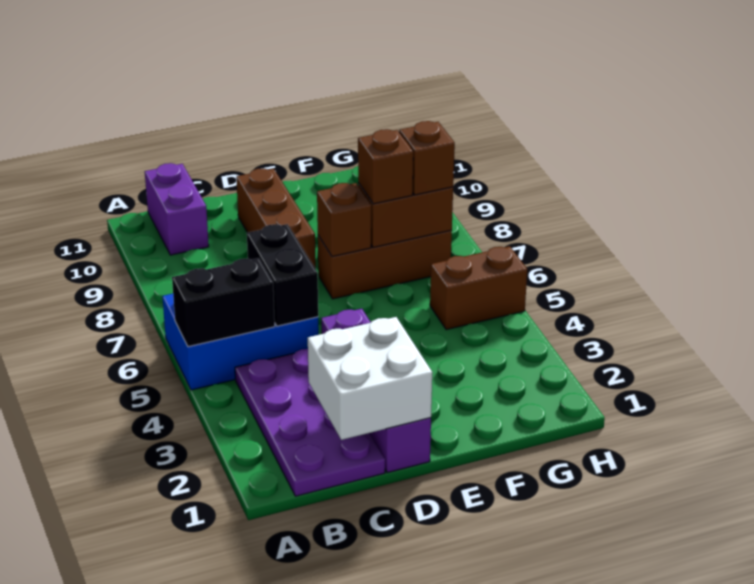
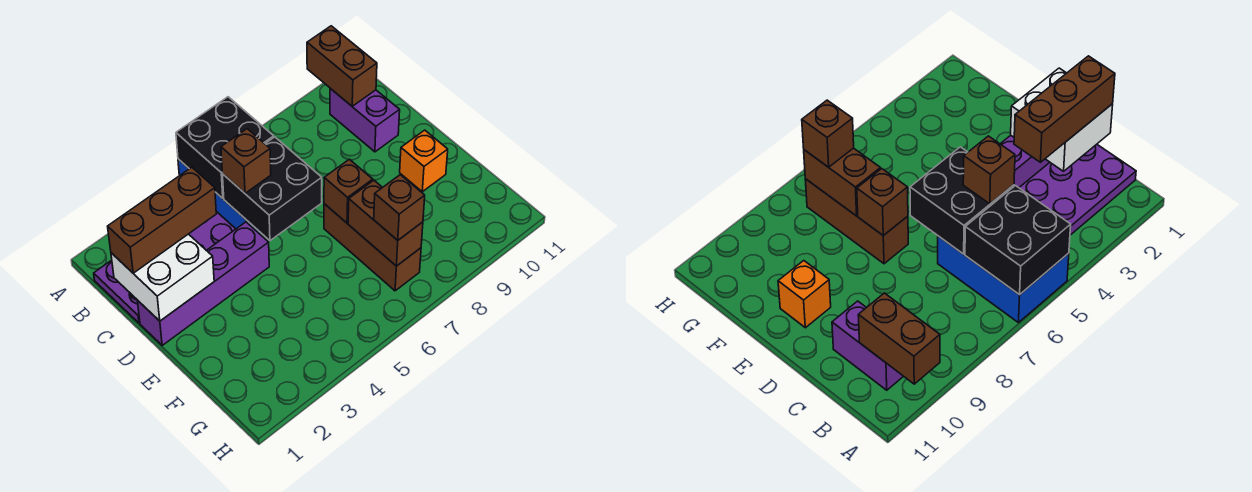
black 1x2 brick [172,258,275,347] -> black 2x2 brick [176,97,274,198]
purple 1x2 brick [145,163,209,255] -> purple 1x2 brick turned to [330,89,400,152]
black 1x2 brick [247,224,318,326] -> black 2x2 brick [223,137,322,241]
brown 1x3 brick [236,168,316,269] -> brown 1x3 brick moved to [108,167,216,273]
none -> orange 1x1 brick [400,130,448,192]
brown 1x1 brick [358,129,413,204] -> brown 1x1 brick moved to [221,129,271,193]
brown 1x2 brick [430,246,527,330] -> brown 1x2 brick moved to [307,26,377,106]

